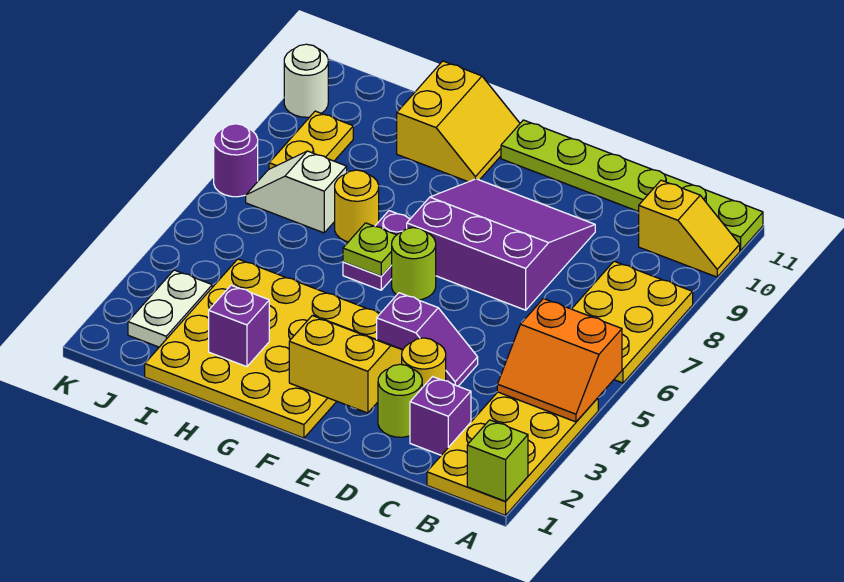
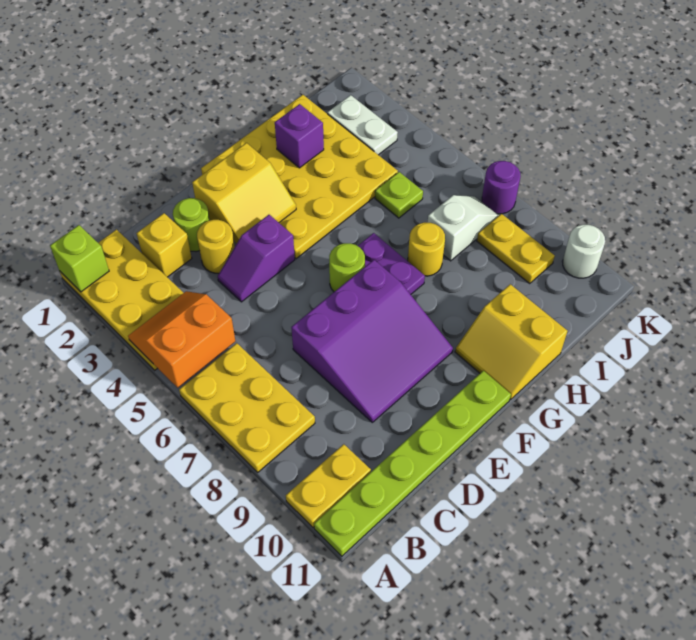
yellow 1x2 slope [639,180,740,277] -> yellow 1x2 plate [286,444,371,528]
purple 1x1 brick [410,377,471,455] -> yellow 1x1 brick [137,213,192,277]
lime 1x1 plate [343,223,396,276] -> lime 1x1 plate moved to [375,172,423,218]

